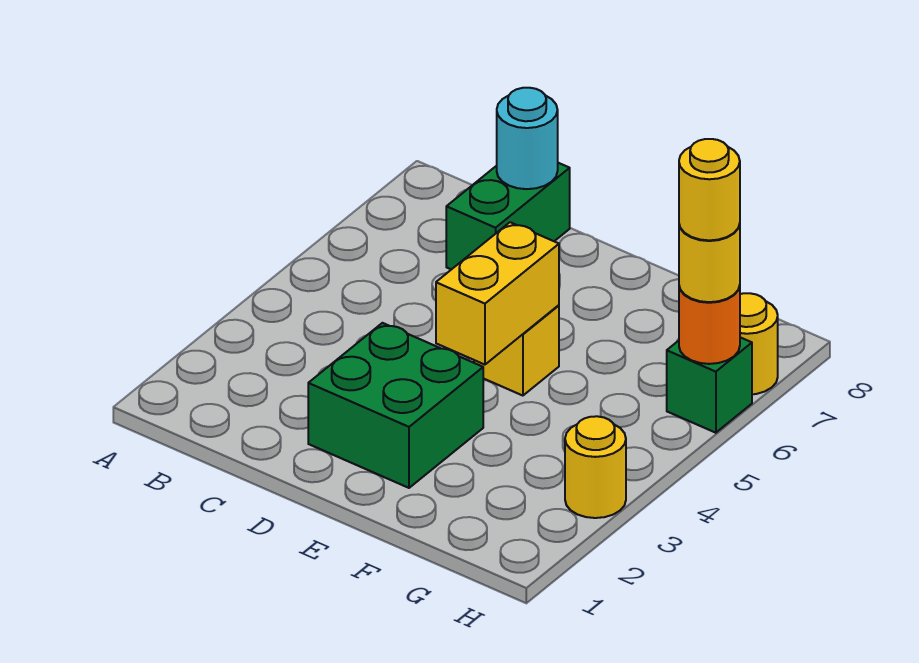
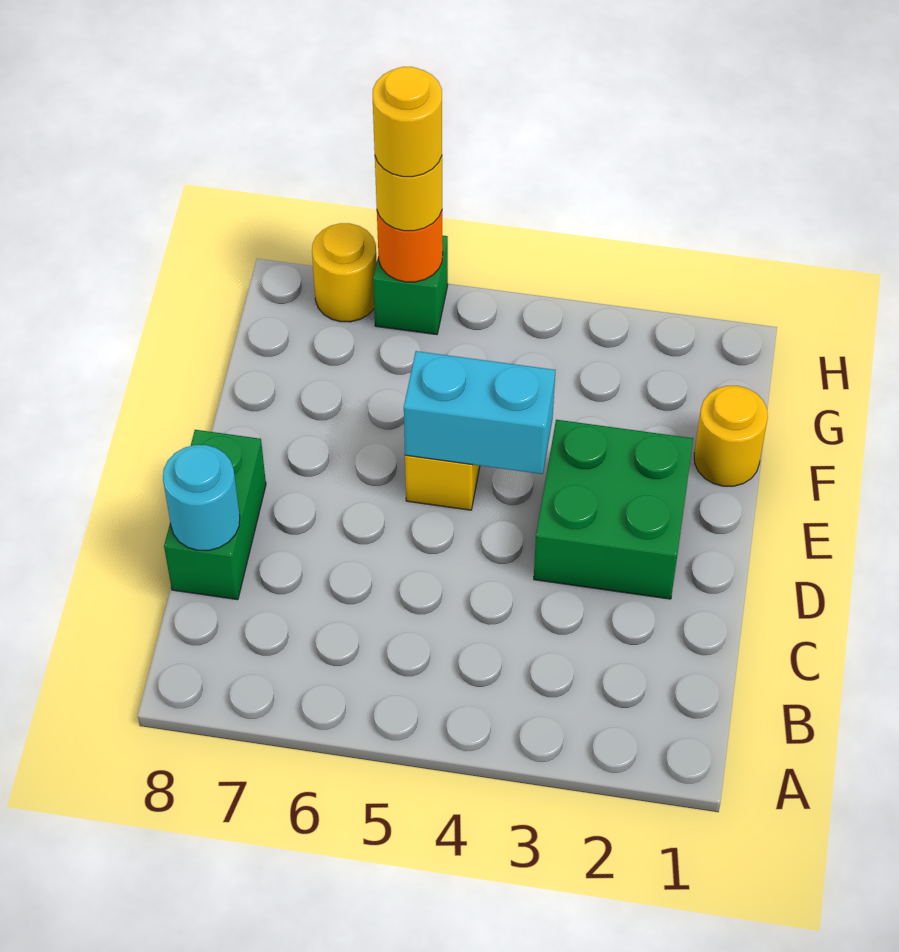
green 1x2 brick [446,163,570,270] -> green 1x2 brick turned to [164,430,266,600]
yellow 1x2 brick [436,222,559,365] -> cyan 1x2 brick [404,351,555,474]
yellow 1x1 round brick [565,416,626,518] -> yellow 1x1 round brick moved to [694,386,768,486]

